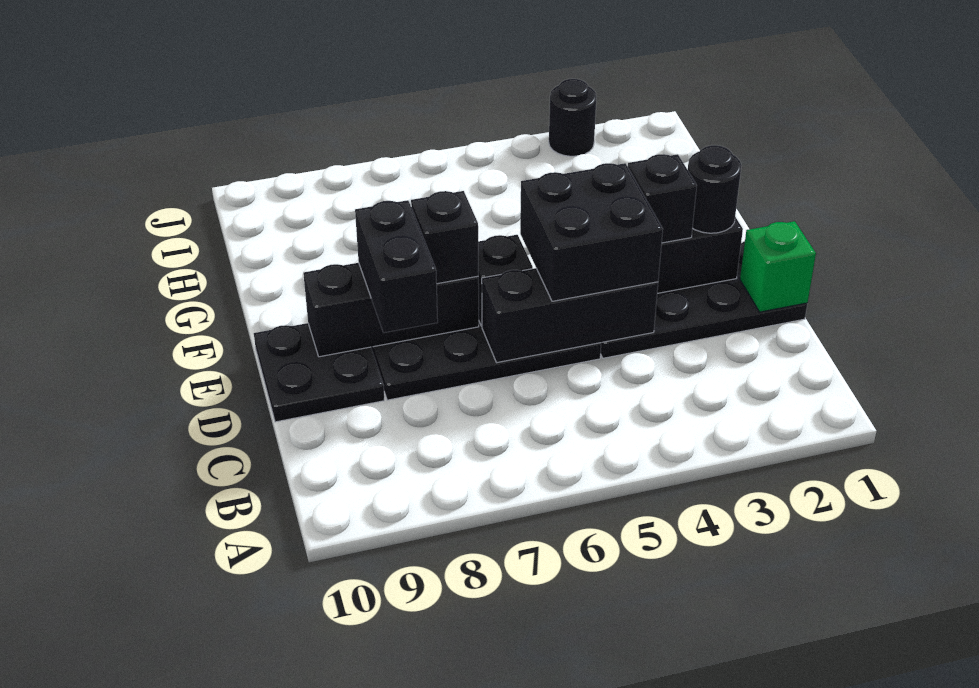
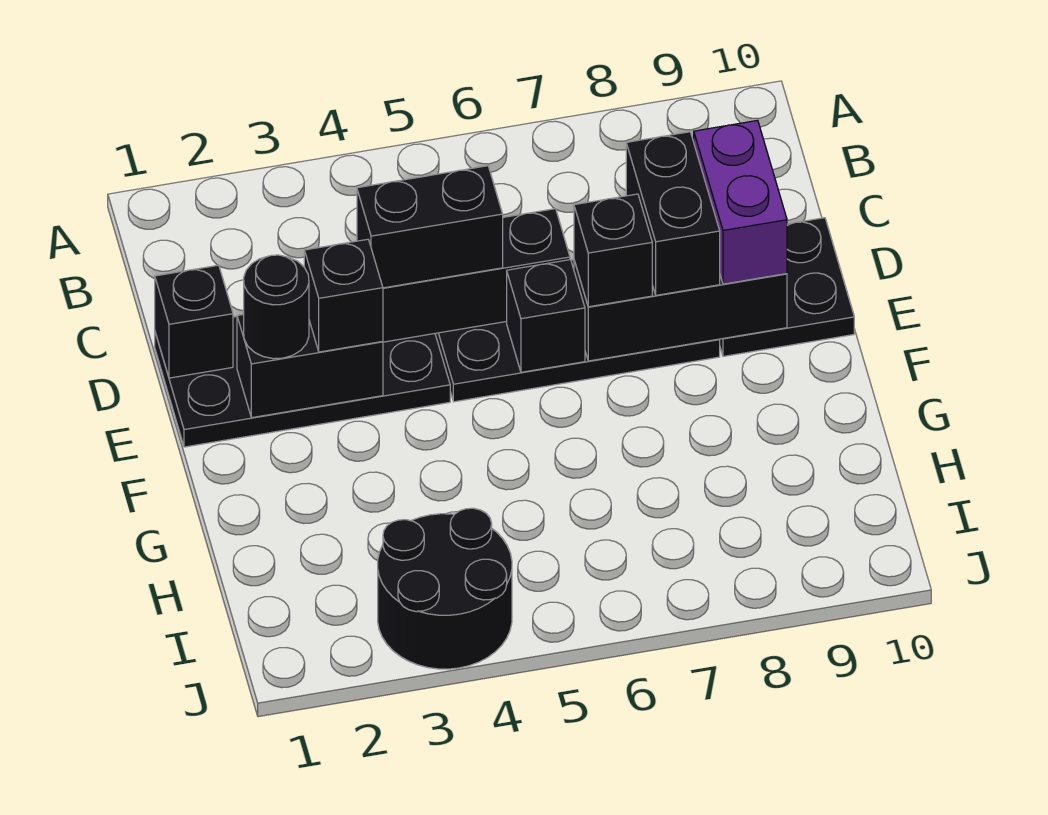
green 1x1 brick [740,221,816,312] -> black 1x1 brick [155,265,233,378]
black 2x2 brick [520,163,663,301] -> black 1x2 brick [357,166,503,288]
none -> purple 1x2 brick [694,120,787,284]
black 1x1 round brick [549,79,596,156] -> black 2x2 round brick [378,508,512,669]

